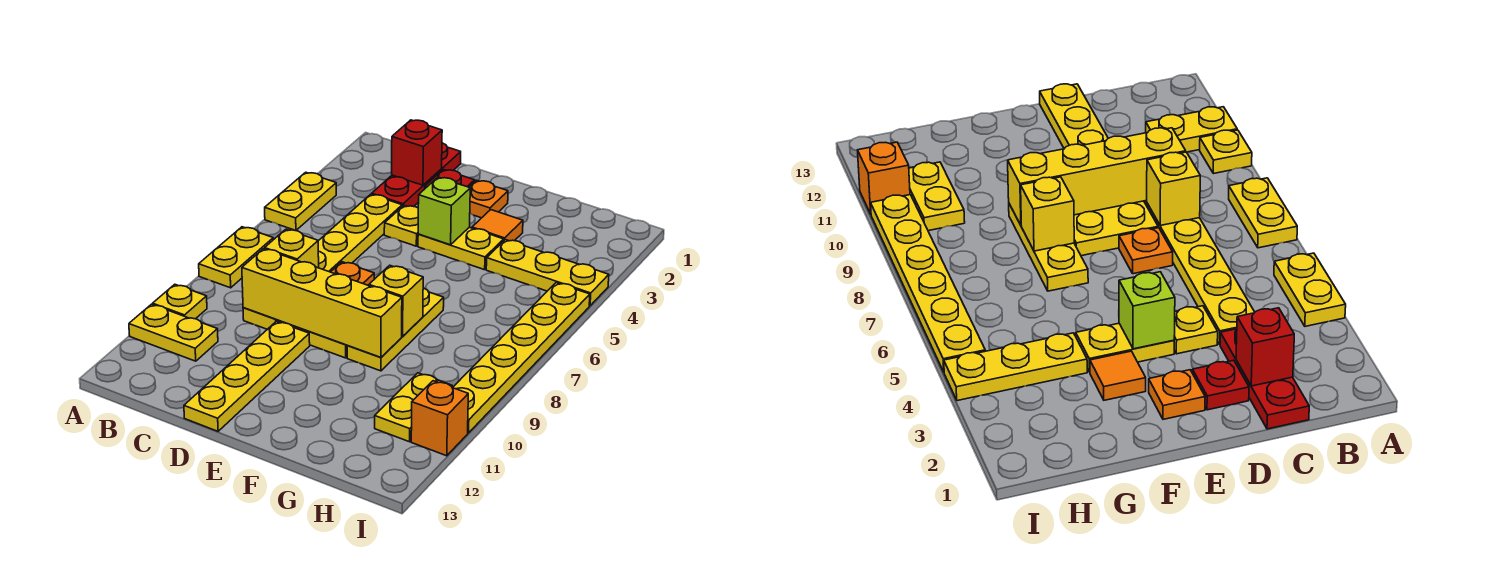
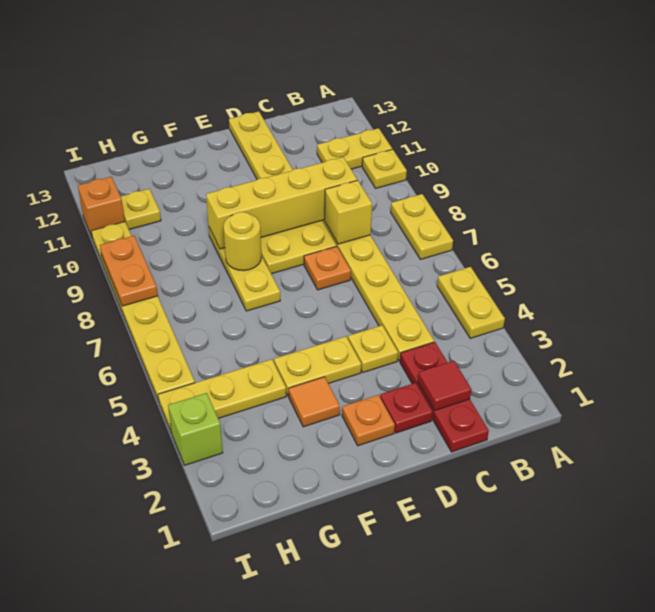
red 1x1 brick [392,120,442,185] -> red 1x1 tile [418,361,472,410]
lime 1x1 brick [418,177,470,245] -> lime 1x1 brick moved to [168,393,223,465]
yellow 1x1 brick [369,265,423,336] -> yellow 1x1 round brick [223,212,261,271]
yellow 1x2 plate [375,373,452,442] -> yellow 1x1 plate [121,189,161,229]
none -> orange 1x2 plate [100,236,158,306]

